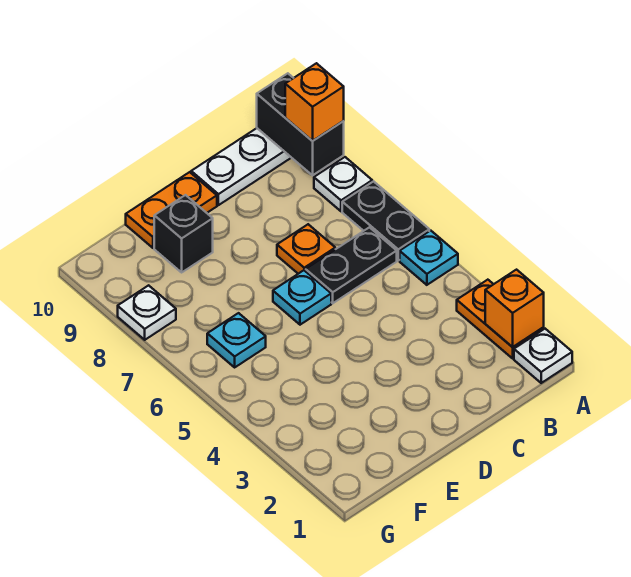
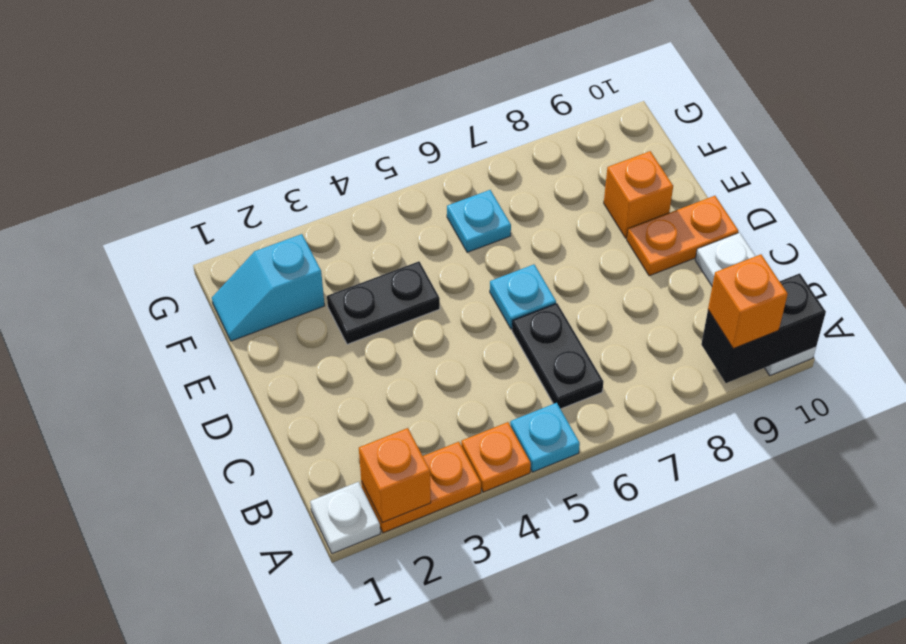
black 1x2 plate [342,181,429,260] -> black 1x2 plate moved to [327,261,440,344]
white 1x1 plate [314,157,372,211] -> none
orange 1x1 plate [277,224,335,274] -> orange 1x1 plate moved to [461,422,531,492]
orange 1x2 plate [126,172,217,248] -> orange 1x2 plate turned to [627,196,738,276]
black 1x1 brick [154,195,213,272] -> orange 1x1 brick [604,151,673,238]
none -> cyan 1x2 slope [212,234,325,341]
white 1x1 plate [118,285,176,340] -> none

